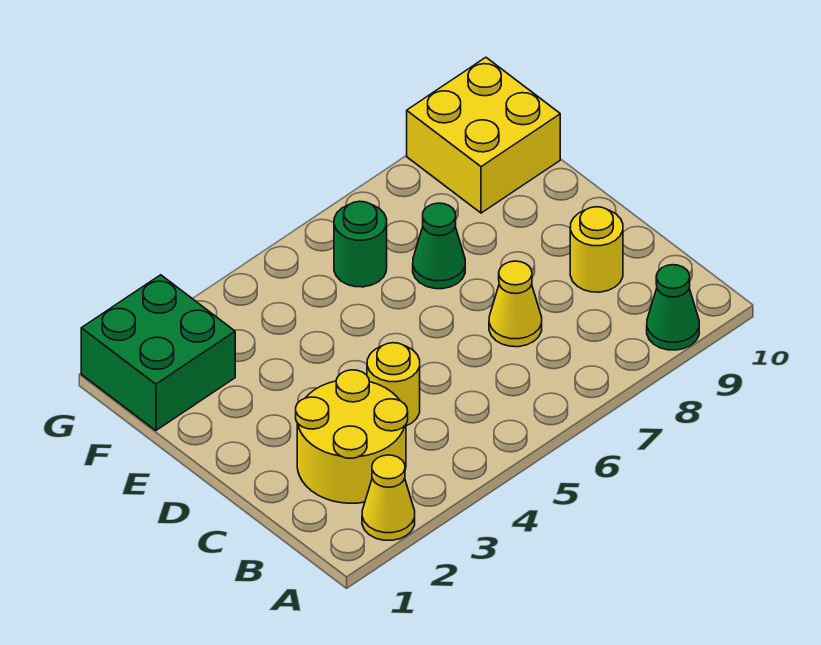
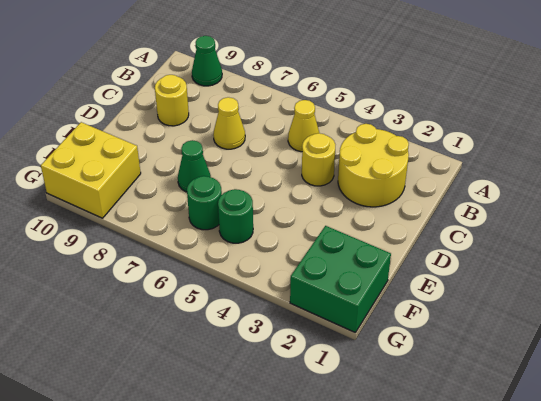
yellow 1x1 cone [362,455,415,540] -> yellow 1x1 cone moved to [288,100,319,152]
none -> green 1x1 round brick [218,189,253,243]

